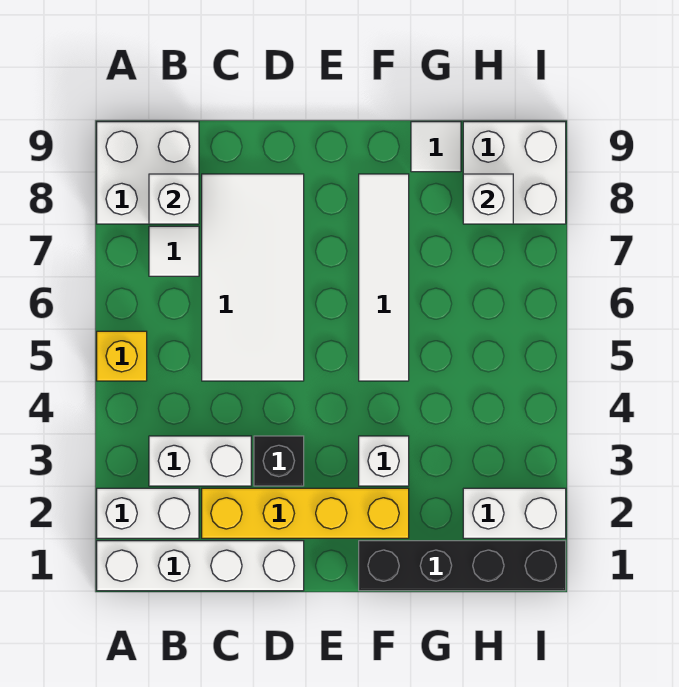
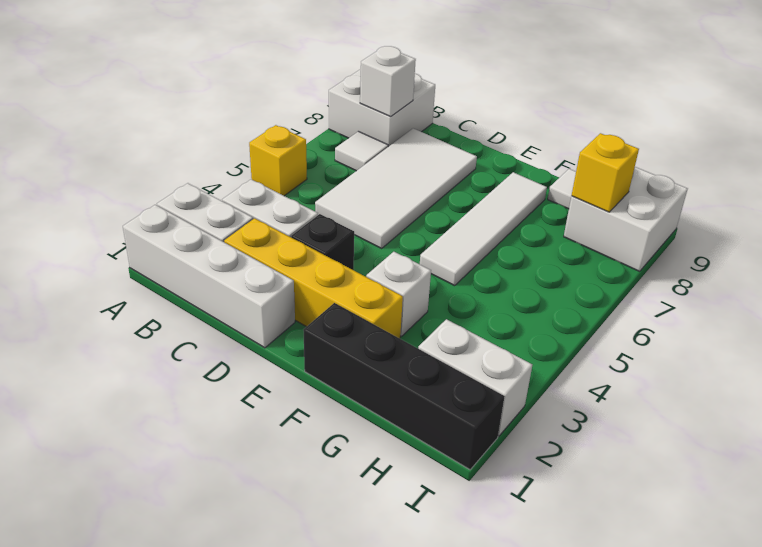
white 1x1 brick [463,174,513,224] -> yellow 1x1 brick [572,133,639,212]

